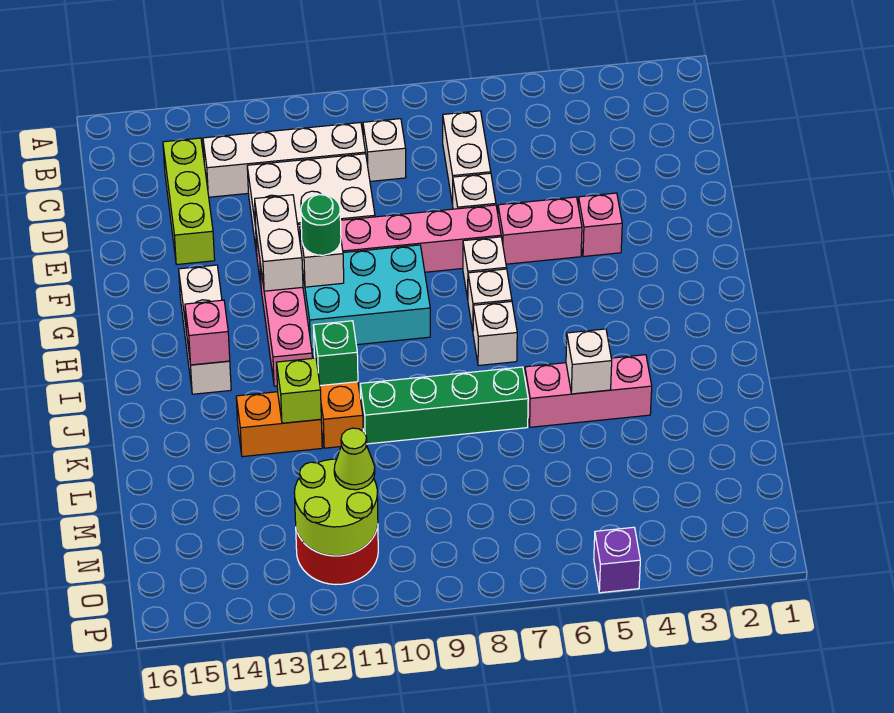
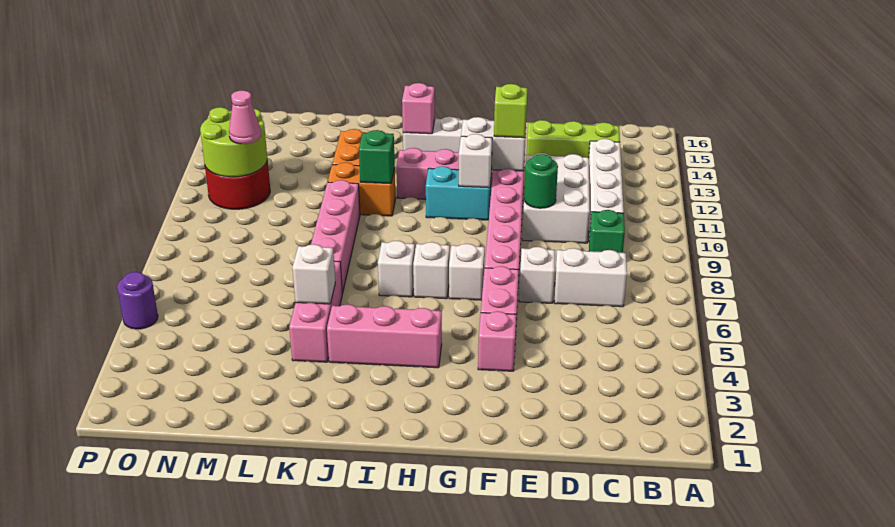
white 1x1 brick [363,119,406,181] -> green 1x1 brick [589,210,625,253]
cyan 2x3 brick [303,245,430,349] -> cyan 1x2 brick [426,166,491,220]
green 1x1 round brick [301,194,341,255] -> green 1x1 round brick moved to [524,154,558,208]
none -> pink 1x3 brick [327,304,442,368]
green 1x4 brick [360,367,528,444] -> pink 1x4 brick [311,180,360,293]
lime 1x1 brick [276,358,321,423] -> lime 1x1 brick moved to [494,84,527,138]
lime 1x1 cone [334,428,375,490] -> pink 1x1 cone [229,90,261,144]
purple 1x1 brick [594,527,640,593] -> purple 1x1 round brick [117,272,158,329]

